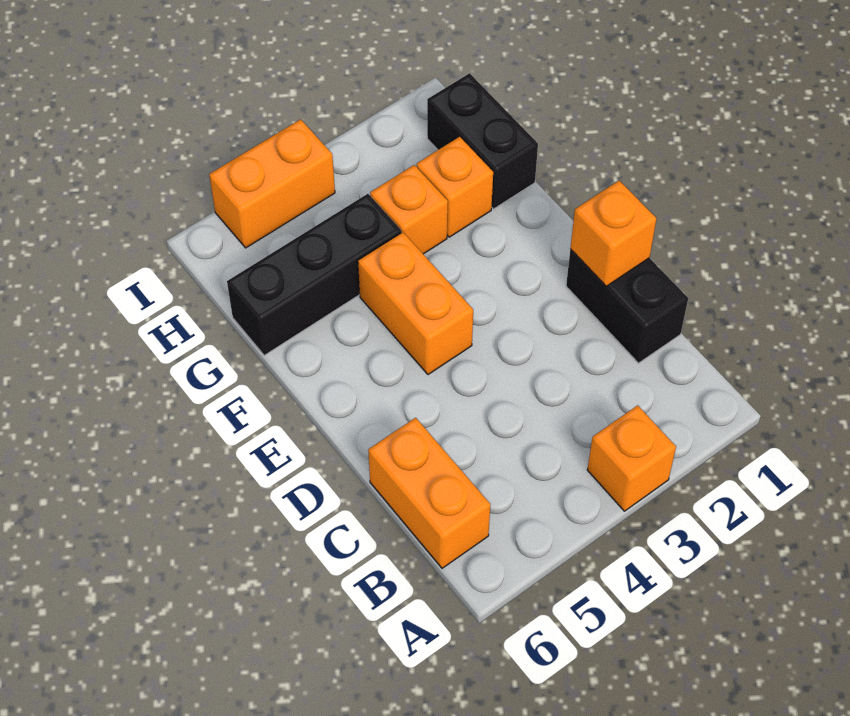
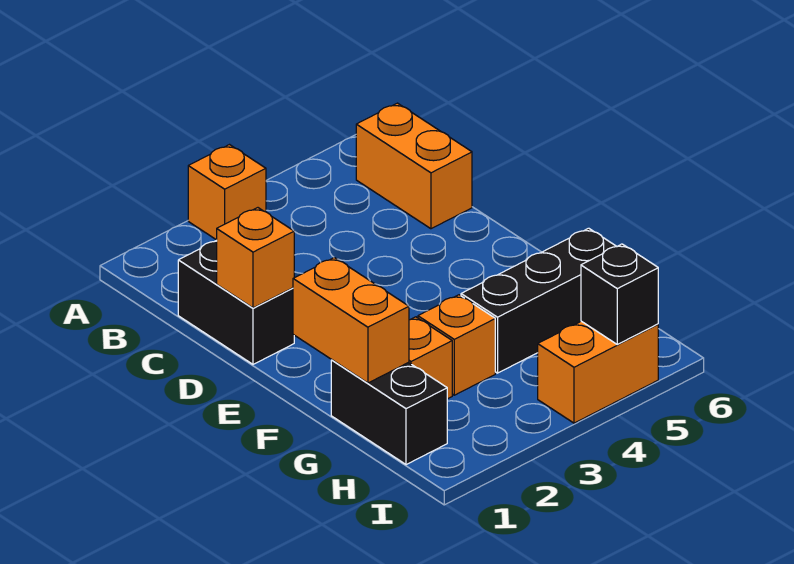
orange 1x2 brick [358,232,473,374] -> orange 1x2 brick moved to [293,258,409,383]
none -> black 1x1 brick [581,244,658,344]

